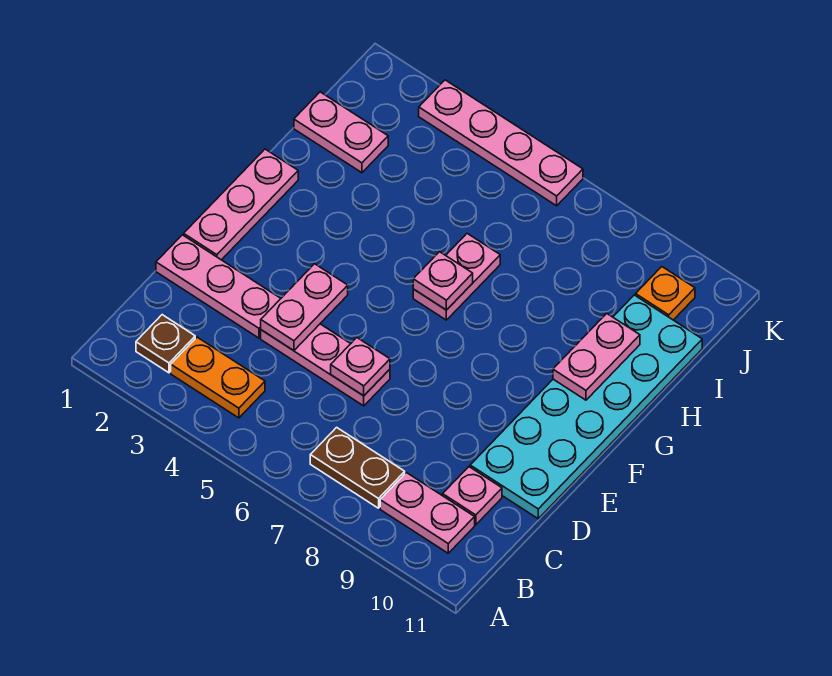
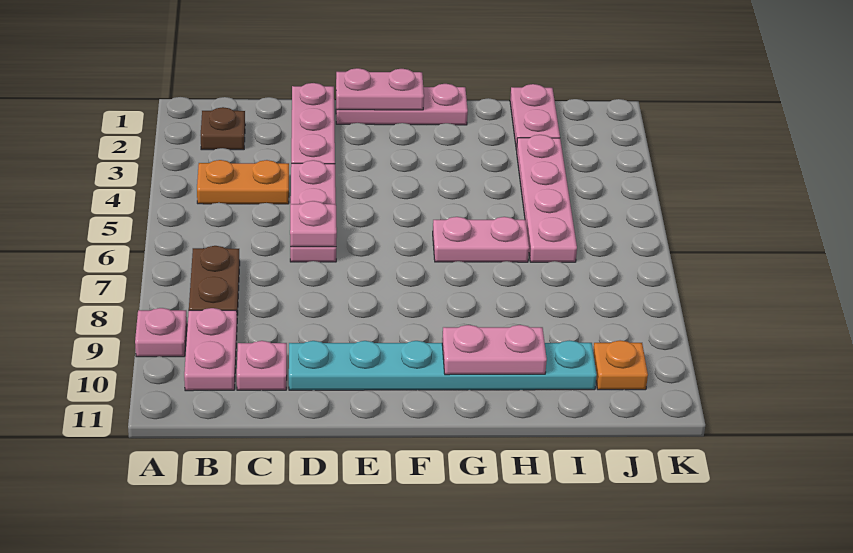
orange 1x2 plate [171,337,265,418] -> orange 1x2 plate turned to [197,160,289,204]
pink 1x2 plate [261,264,348,351] -> pink 1x2 plate moved to [336,68,424,110]
cyan 2x6 plate [470,295,702,519] -> cyan 1x6 plate [289,340,597,390]
pink 1x1 plate [413,252,473,310] -> pink 1x1 plate moved to [135,308,187,357]
pink 1x4 plate [419,80,583,206] -> pink 1x4 plate moved to [517,135,577,262]

